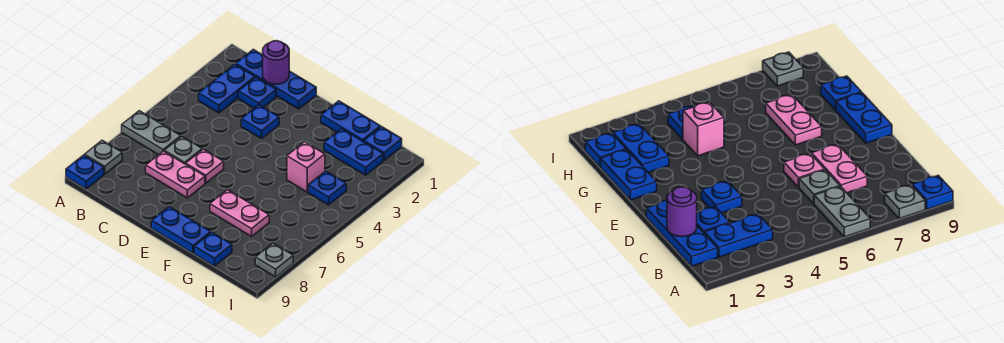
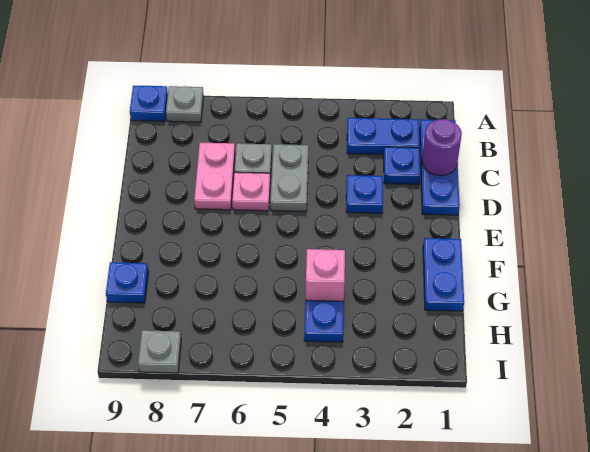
grey 1x2 plate [122,111,181,155] -> grey 1x2 plate moved to [270,144,309,212]
blue 1x2 plate [151,207,211,253] -> none
pink 1x2 plate [210,190,269,236] -> none
blue 1x2 plate [324,129,383,175] -> none
blue 1x1 plate [364,127,402,160] -> none

